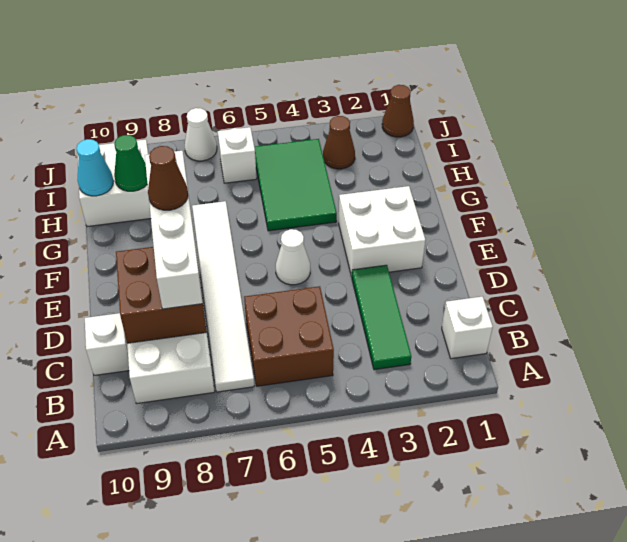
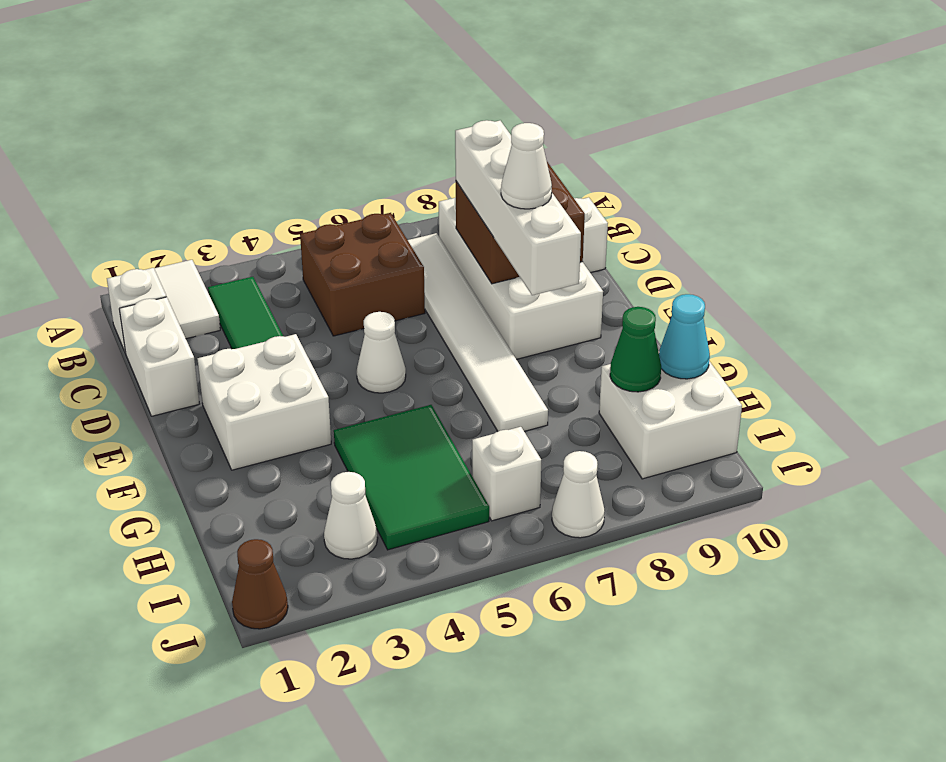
none -> white 1x2 tile [154,260,220,339]
none -> white 1x2 brick [119,297,199,416]
brown 1x1 cone [148,146,188,210] -> white 1x1 cone [501,123,552,209]
brown 1x1 cone [323,116,355,169] -> white 1x1 cone [324,472,378,559]

